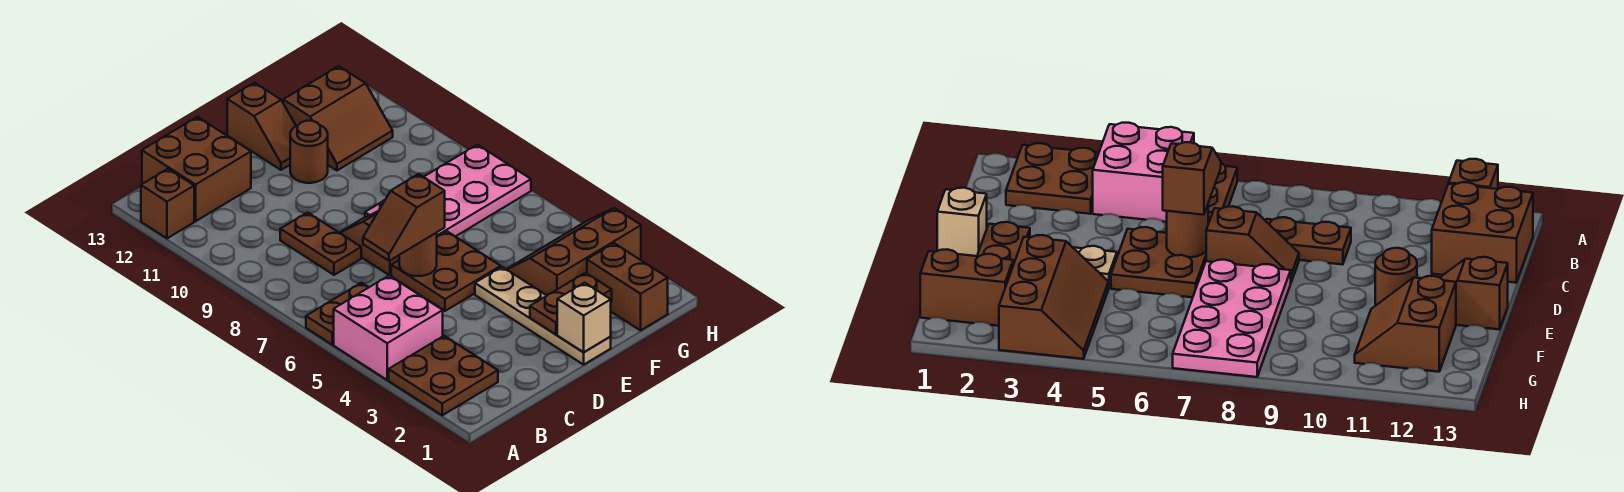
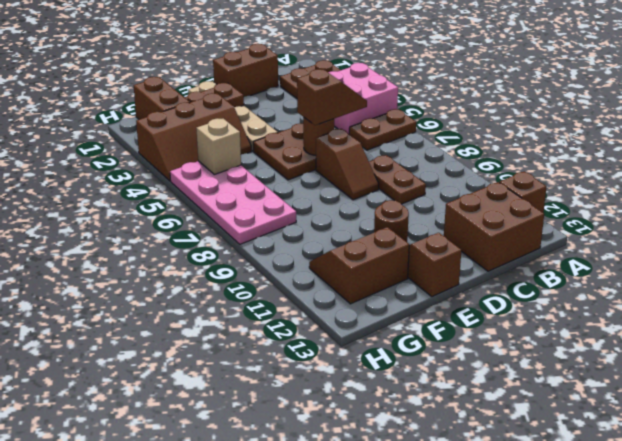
none -> brown 1x2 brick [213,44,278,96]
tan 1x1 brick [557,283,611,352] -> tan 1x1 brick moved to [196,118,241,175]
pink 2x4 plate [365,145,531,237] -> pink 2x4 plate turned to [170,161,296,244]

